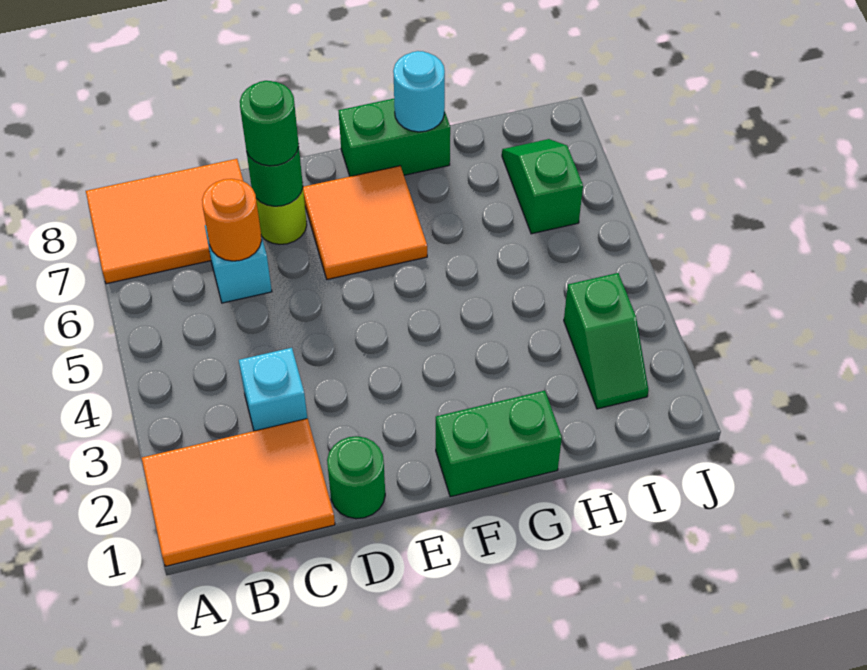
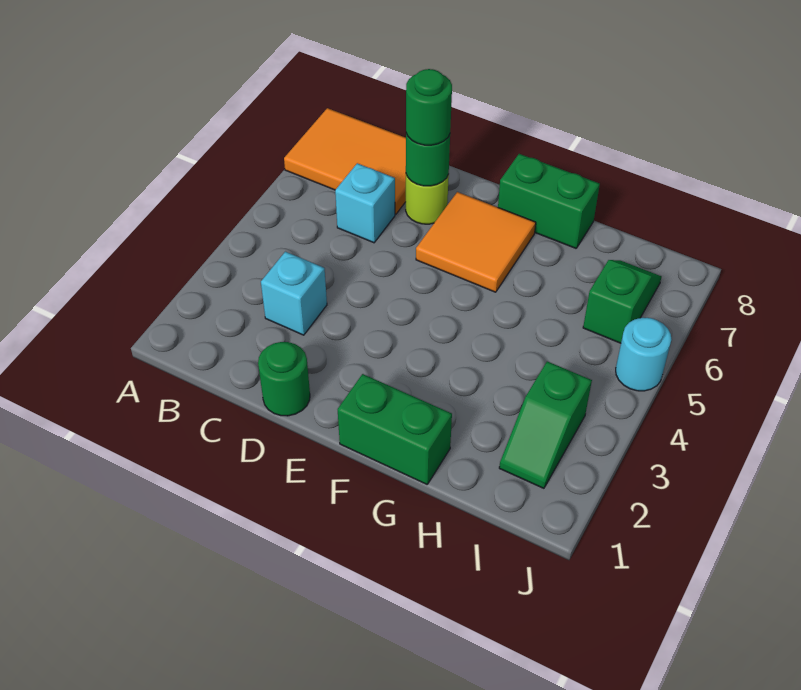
orange 2x3 tile [142,419,335,566] -> none
orange 1x1 round brick [202,179,262,261] -> none
cyan 1x1 round brick [393,51,445,132] -> cyan 1x1 round brick moved to [616,318,672,391]

